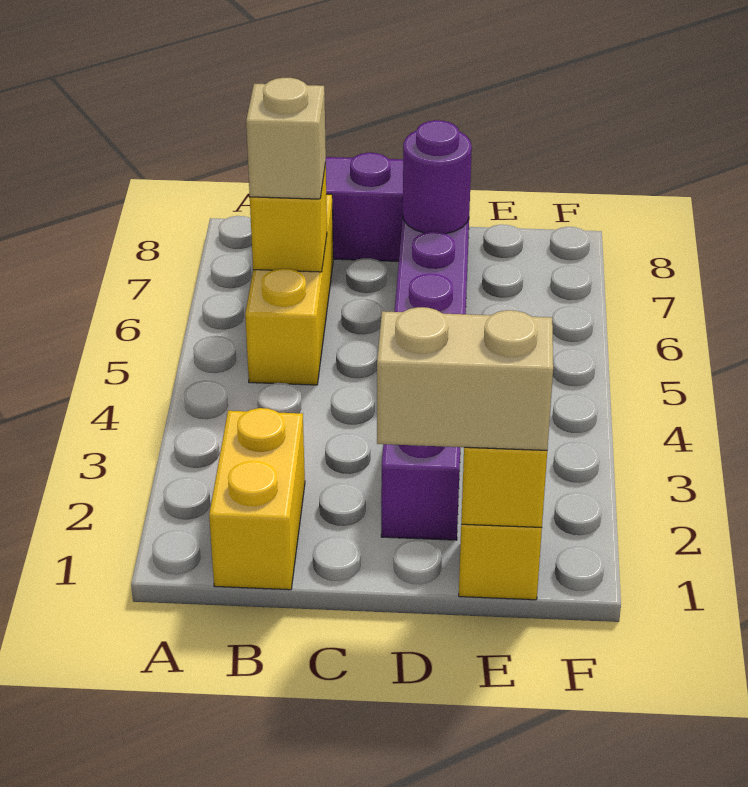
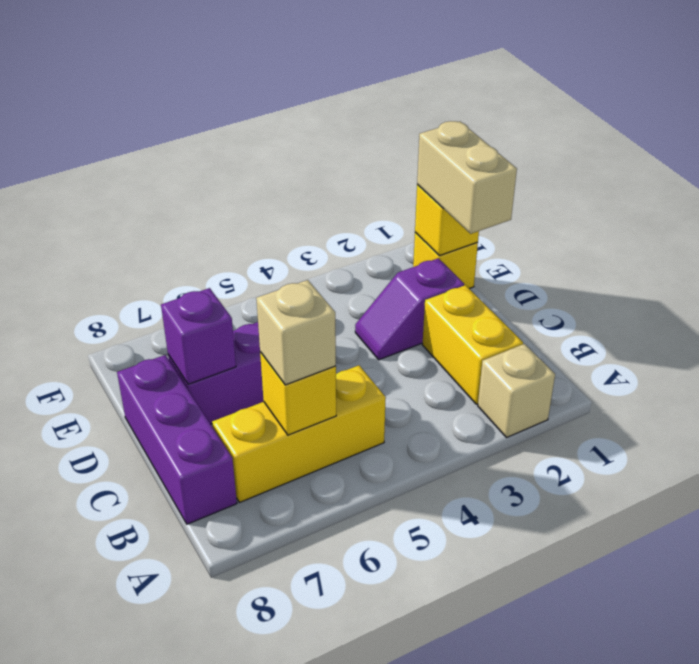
none -> tan 1x1 brick [478,344,555,437]
yellow 1x2 brick [209,408,305,590] -> yellow 1x2 brick turned to [422,285,523,404]
purple 1x1 round brick [403,120,472,234] -> purple 1x1 brick [161,288,236,384]

